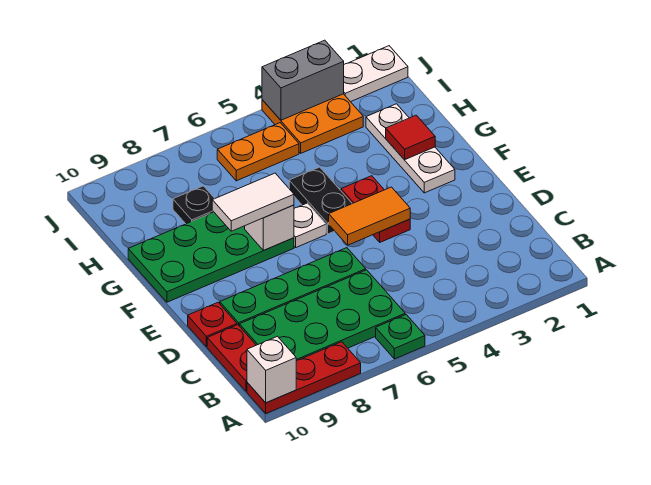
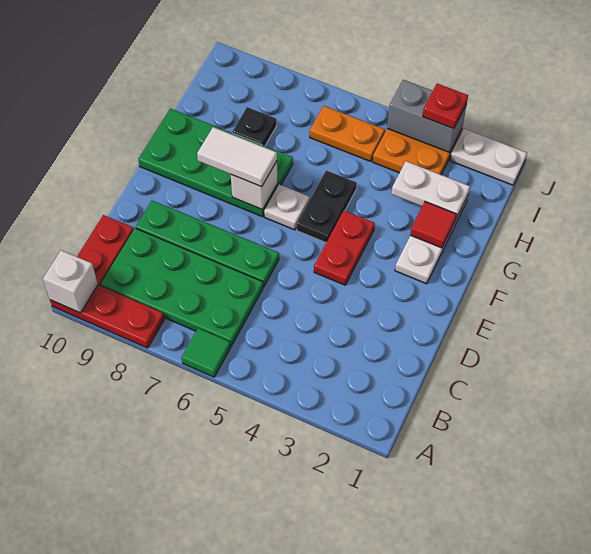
green 1x1 plate [376,315,425,359] -> green 1x1 tile [182,328,230,377]
red 1x1 plate [188,303,237,347] -> red 1x1 plate moved to [423,84,468,129]
orange 1x2 tile [329,187,410,245] -> none
none -> white 1x2 plate [392,161,470,218]

